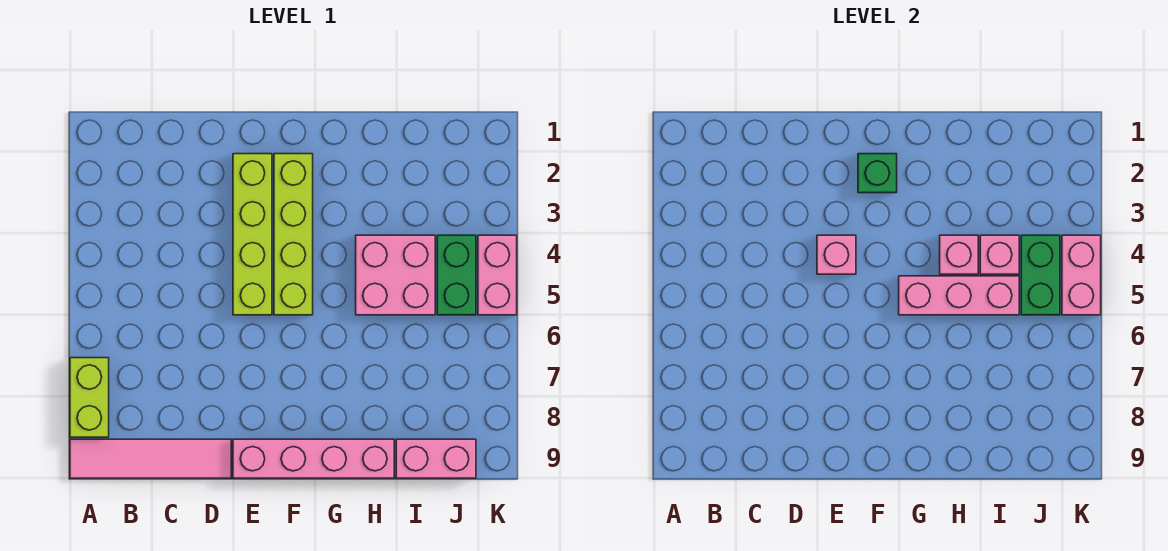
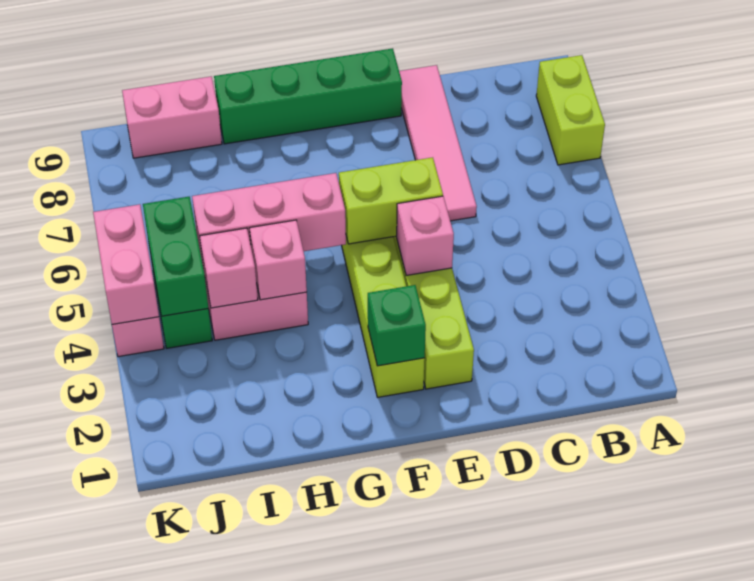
pink 1x4 tile [70,439,231,478] -> pink 1x4 tile turned to [399,65,477,221]
none -> lime 1x2 brick [339,157,443,244]
pink 1x4 brick [233,439,394,478] -> green 1x4 brick [214,48,402,144]

